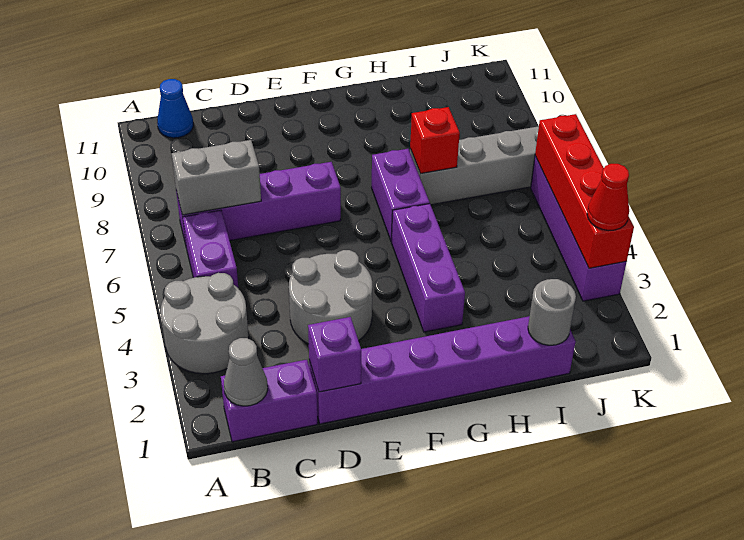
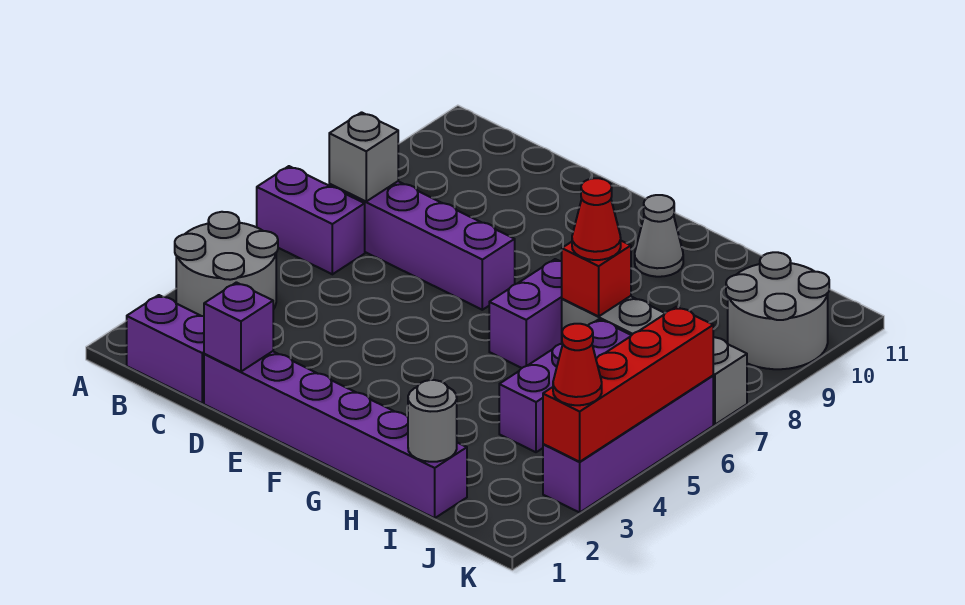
grey 1x1 cone [224,338,268,406] -> grey 1x1 cone moved to [635,195,683,277]
purple 1x2 brick [183,210,238,288] -> purple 1x2 brick turned to [257,166,365,274]
grey 1x2 brick [172,140,261,215] -> grey 1x1 brick [329,112,398,201]
blue 1x1 cone [157,79,193,138] -> none
grey 2x2 round brick [289,250,373,344] -> grey 2x2 round brick moved to [726,252,829,369]
purple 1x3 brick [392,204,465,332] -> purple 1x3 brick moved to [499,319,631,452]
none -> red 1x1 cone [572,178,621,260]

